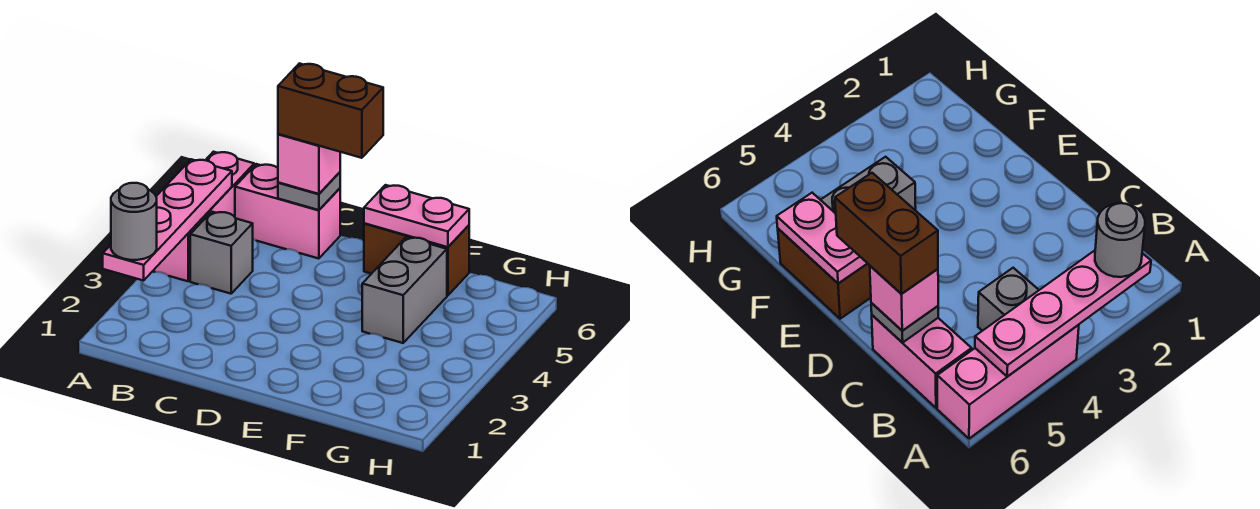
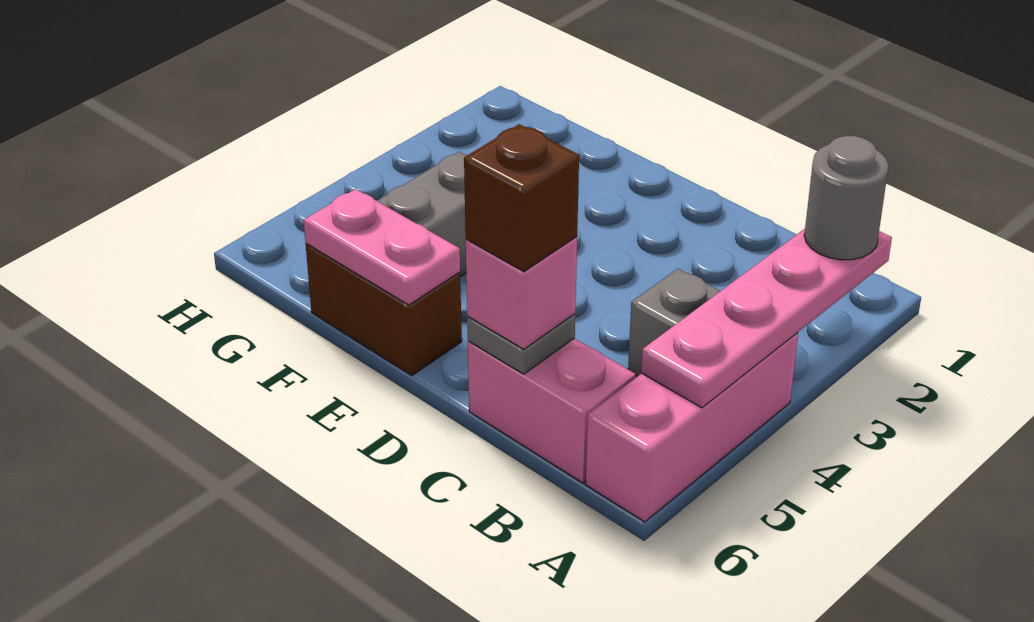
brown 1x2 brick [278,63,383,158] -> brown 1x1 brick [464,124,579,272]

